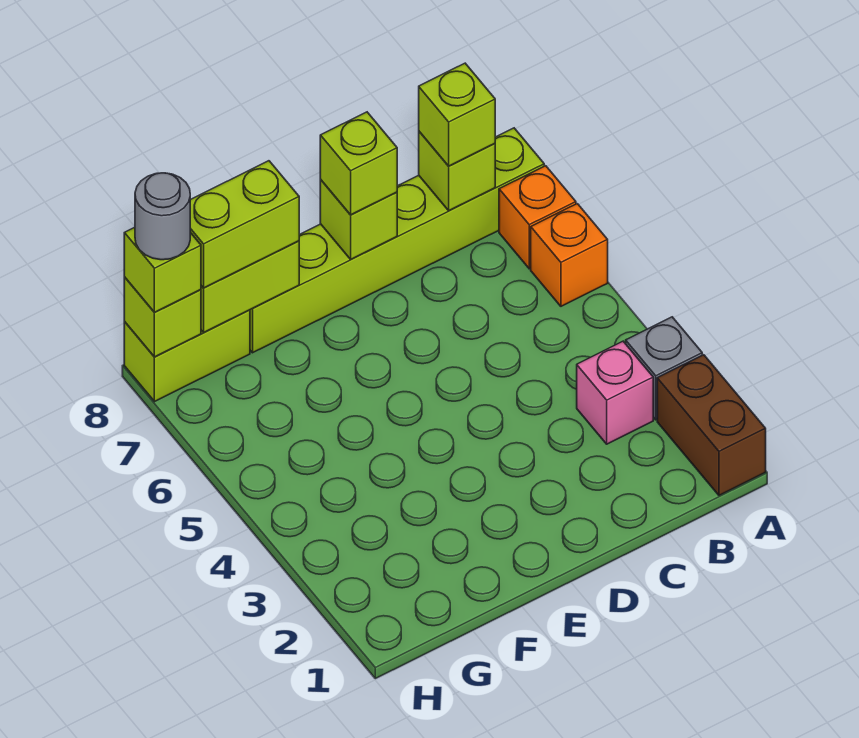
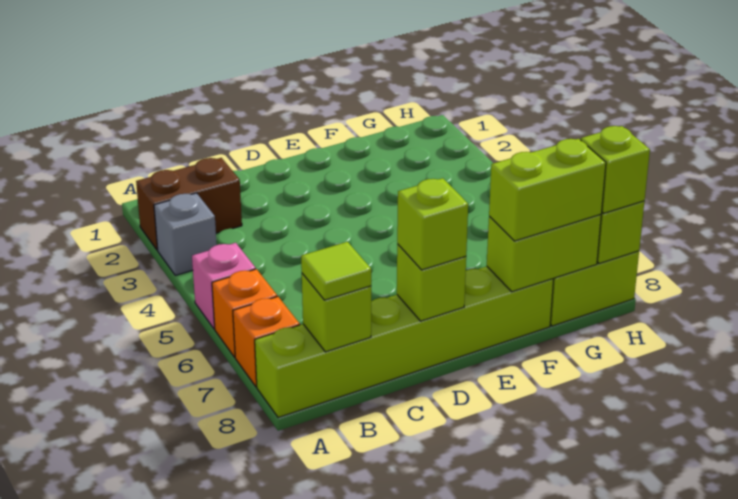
brown 1x2 brick [657,355,766,495] -> brown 1x2 brick turned to [136,158,242,250]
pink 1x1 brick [577,341,653,444] -> pink 1x1 brick moved to [192,243,256,329]
lime 1x1 brick [419,63,495,166] -> lime 1x1 tile [301,242,371,300]
grey 1x1 round brick [135,173,190,260] -> none

